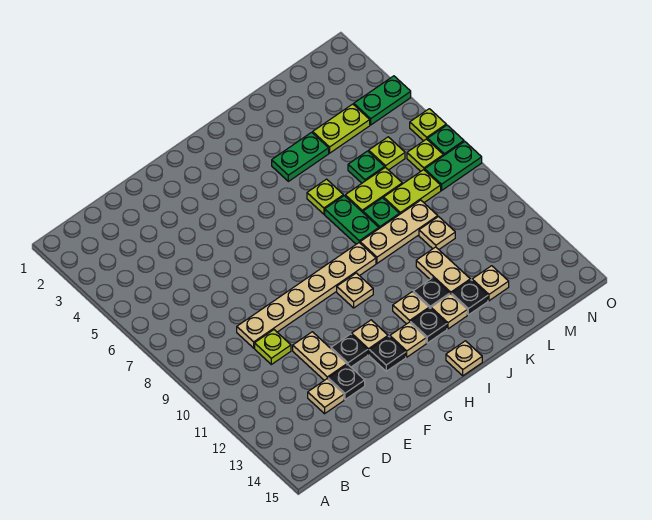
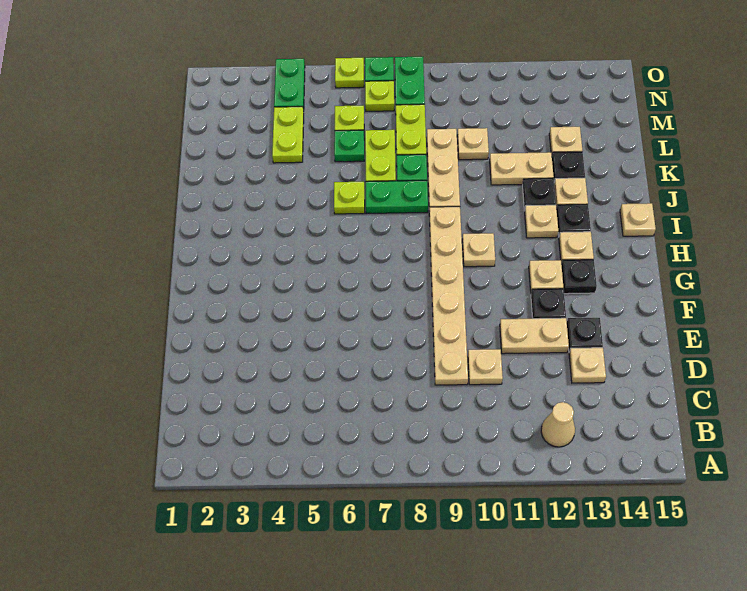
none -> tan 1x1 cone [541,402,575,447]
lime 1x1 plate [255,330,291,364] -> tan 1x1 plate [468,349,503,385]
green 1x2 plate [272,132,329,181] -> none

